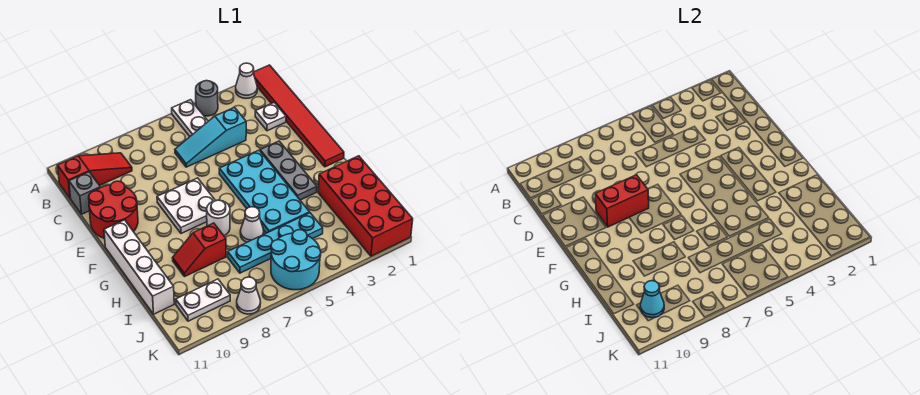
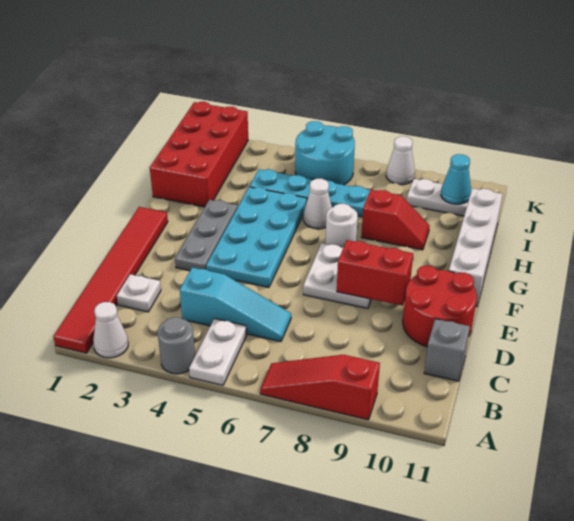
red 1x3 slope [58,153,132,198] -> red 1x3 slope moved to [260,355,380,420]

